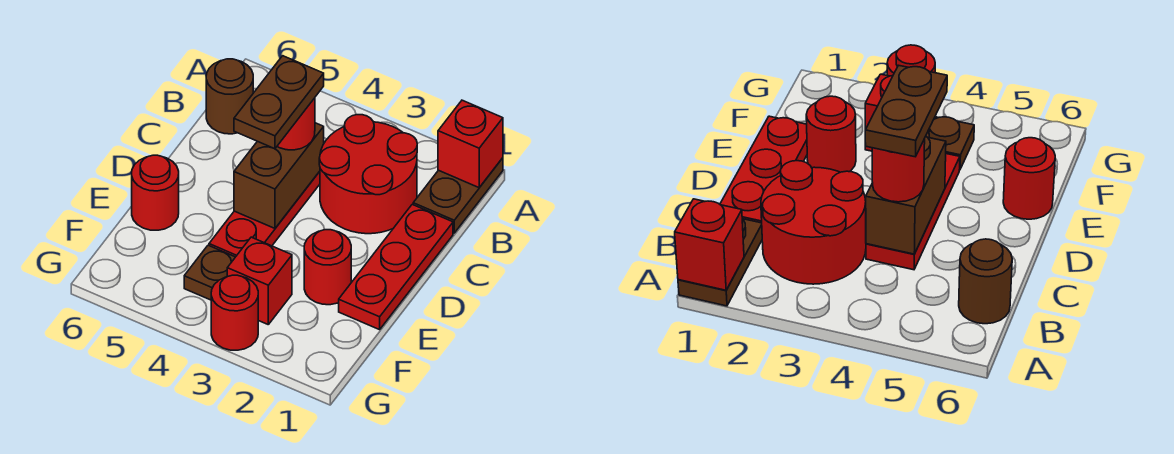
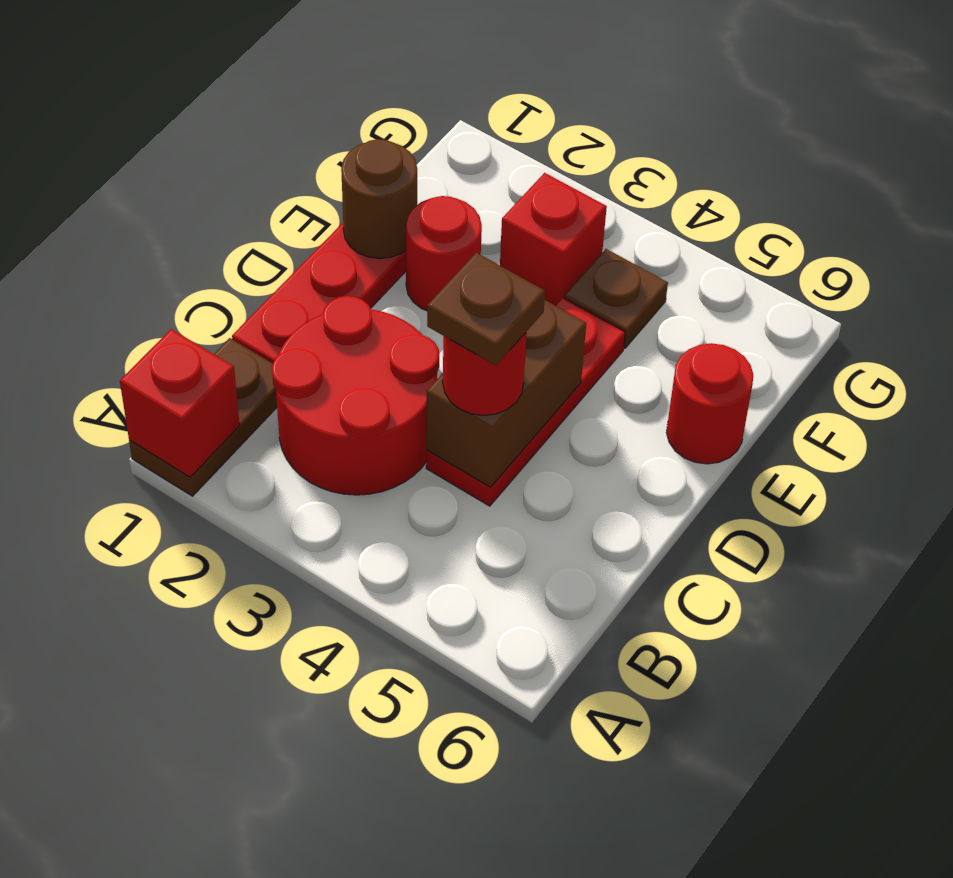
brown 1x1 round brick [206,59,253,134] -> brown 1x1 round brick moved to [341,139,417,259]
brown 1x2 plate [234,56,324,149] -> brown 1x1 plate [427,253,545,365]
red 1x1 round brick [211,275,258,350] -> none

